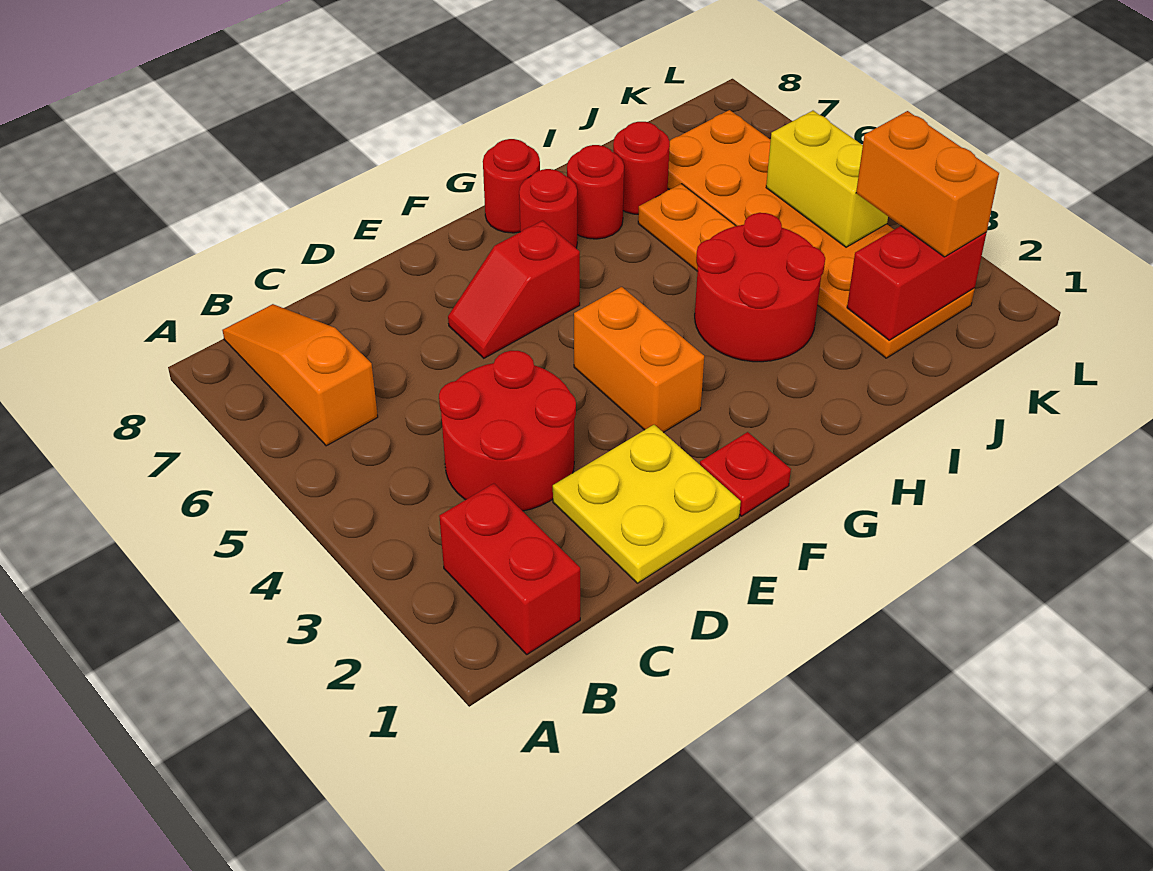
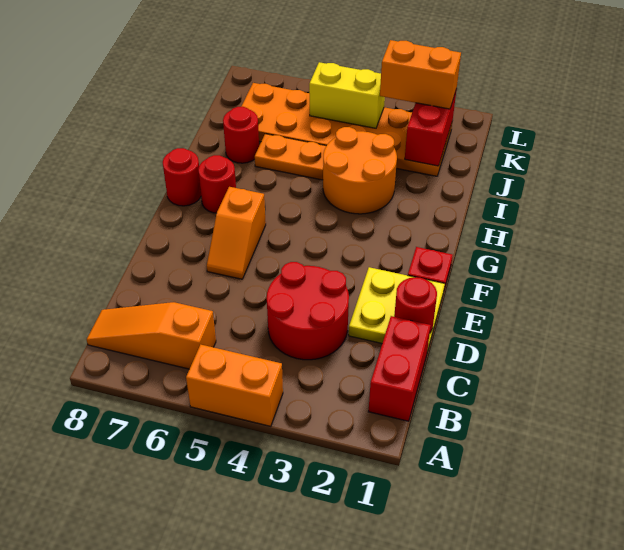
red 1x2 brick [439,483,580,654] -> red 1x2 brick turned to [369,316,431,421]
red 1x2 slope [448,221,580,358] -> orange 1x2 slope [207,187,266,279]
orange 1x2 brick [574,287,704,432] -> orange 1x2 brick moved to [186,344,283,426]
red 2x2 round brick [695,213,825,362] -> orange 2x2 round brick [323,127,397,214]
red 1x1 round brick [567,145,624,239] -> red 1x1 round brick moved to [394,277,437,333]

